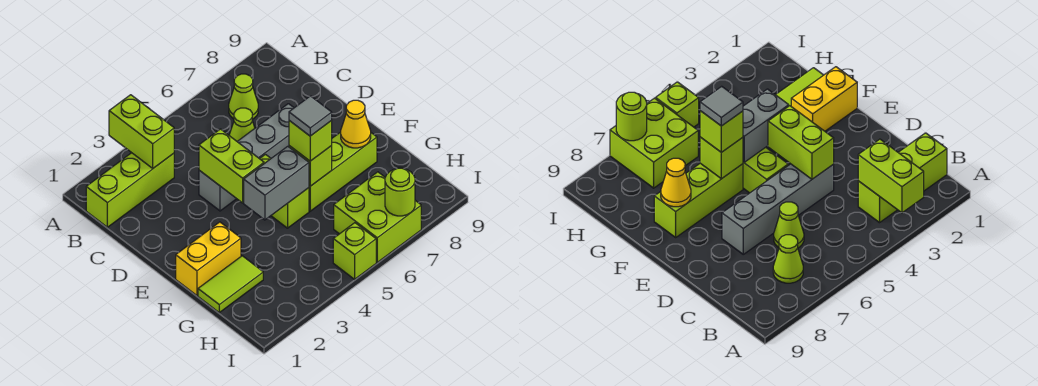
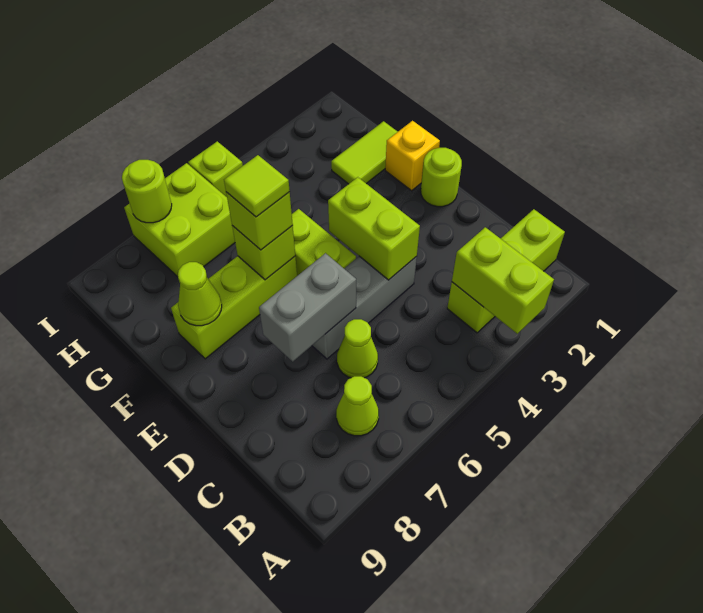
grey 1x4 brick [199,104,294,211] -> grey 1x3 brick [312,256,417,359]
none -> lime 1x1 round brick [421,148,462,207]
yellow 1x2 brick [176,222,241,296] -> yellow 1x1 brick [385,121,440,191]
grey 1x2 brick [244,146,309,220] -> grey 1x2 brick moved to [259,253,356,362]
grey 1x1 tile [289,96,332,136] -> lime 1x1 tile [224,155,290,217]
yellow 1x1 cone [341,100,371,148] -> lime 1x1 cone [178,262,222,326]

